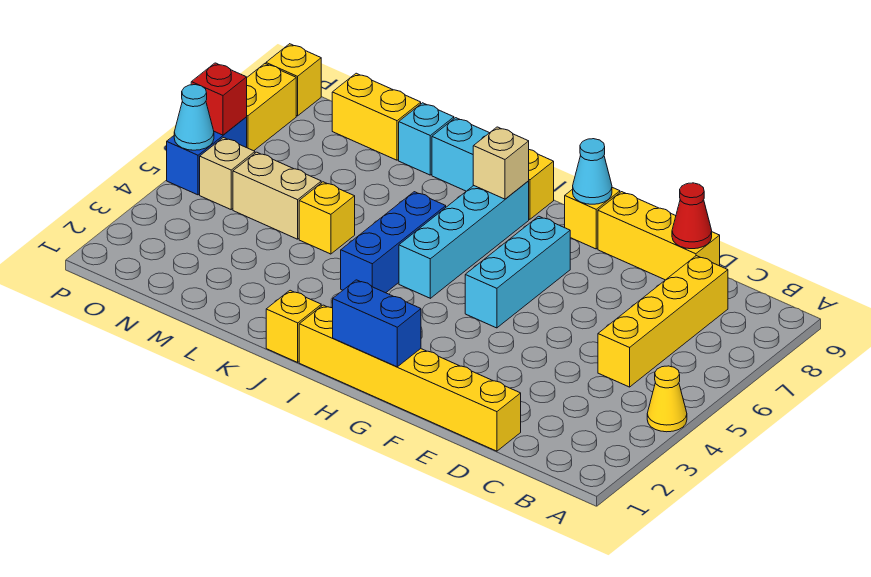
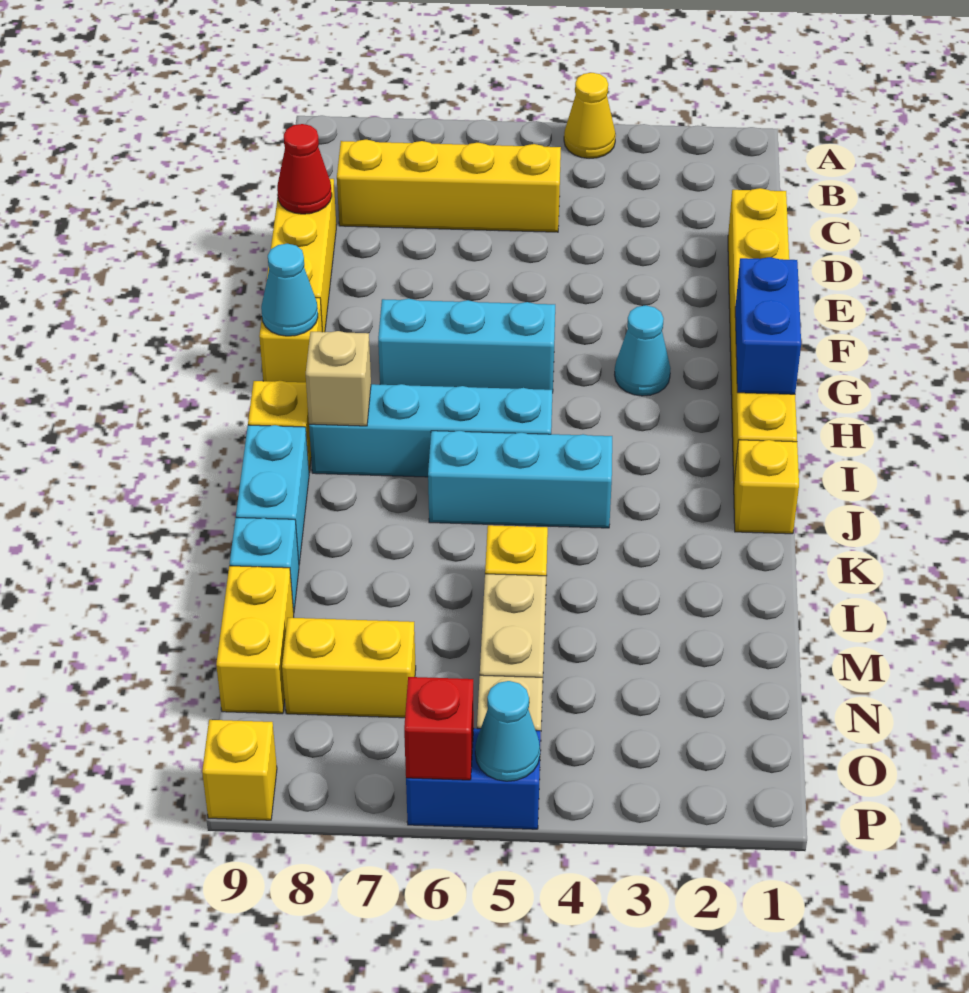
none -> cyan 1x1 cone [615,305,671,396]
blue 1x3 brick [341,192,446,293] -> cyan 1x3 brick [428,431,612,528]
yellow 1x2 brick [247,64,296,151] -> yellow 1x2 brick moved to [282,618,416,718]

